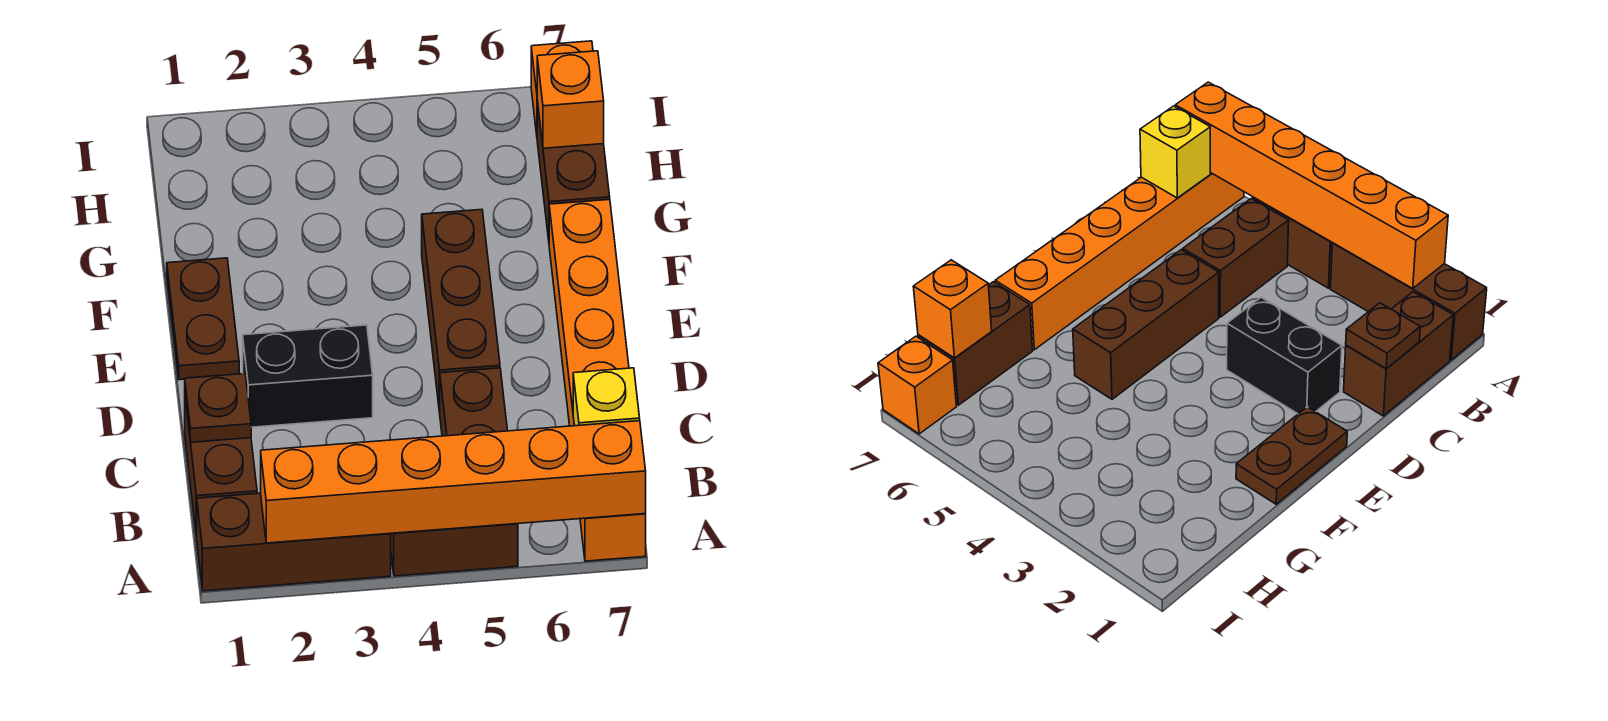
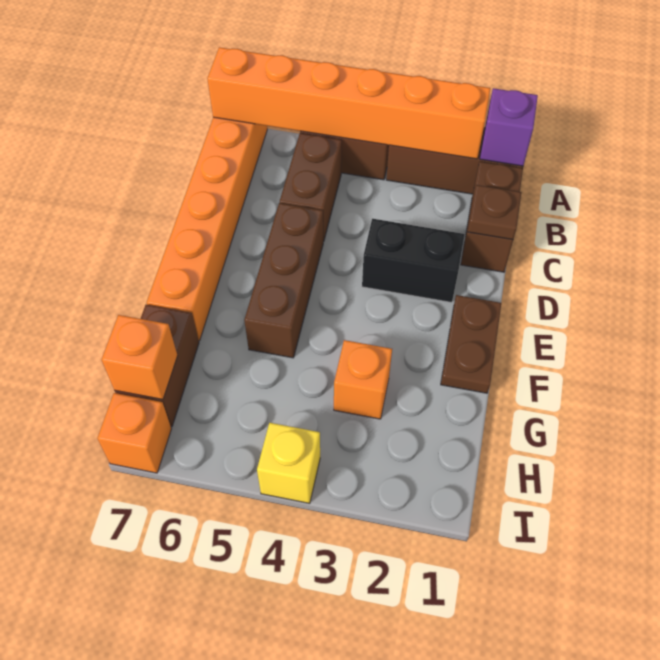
none -> purple 1x1 brick [480,88,538,166]
yellow 1x1 brick [573,368,640,426] -> yellow 1x1 brick moved to [257,423,320,503]
none -> orange 1x1 brick [334,340,392,419]

